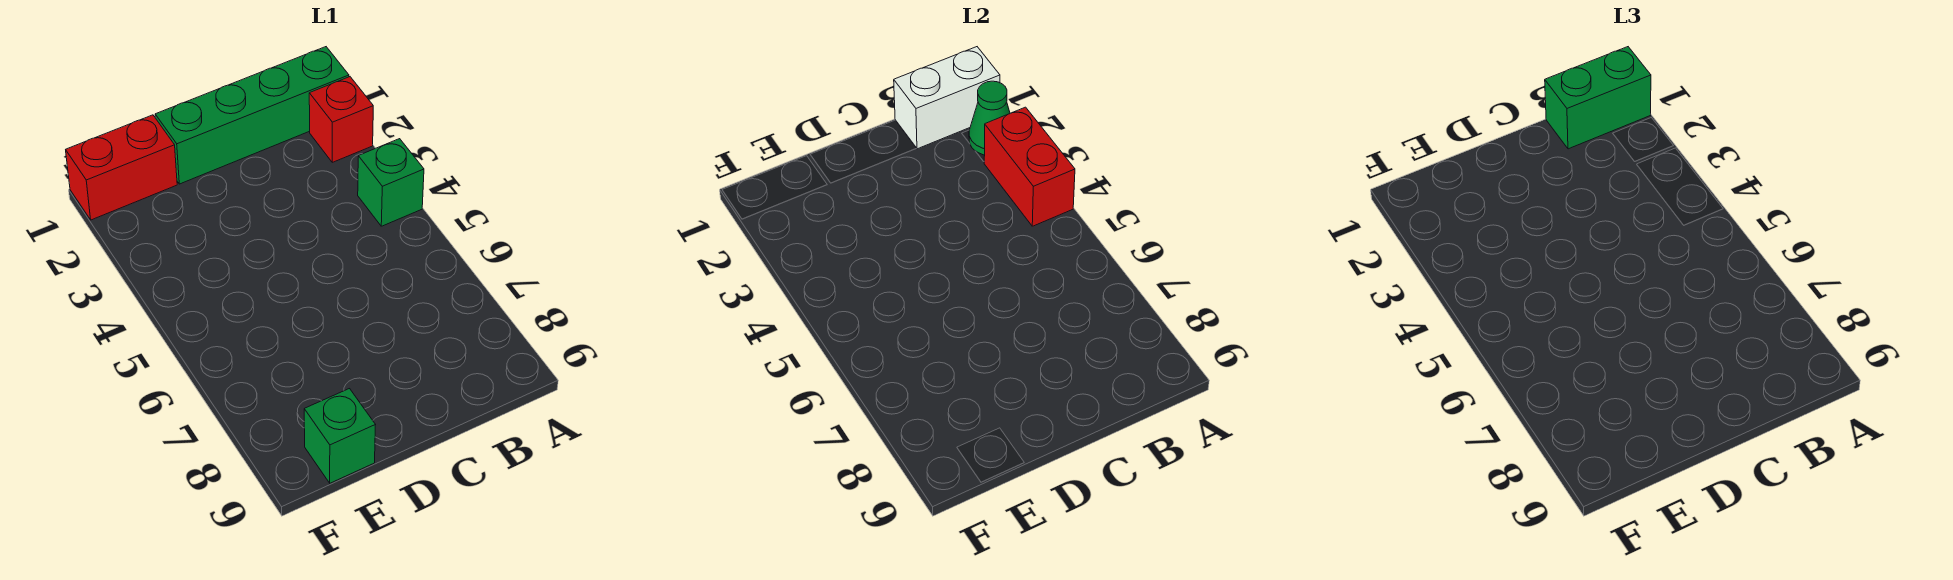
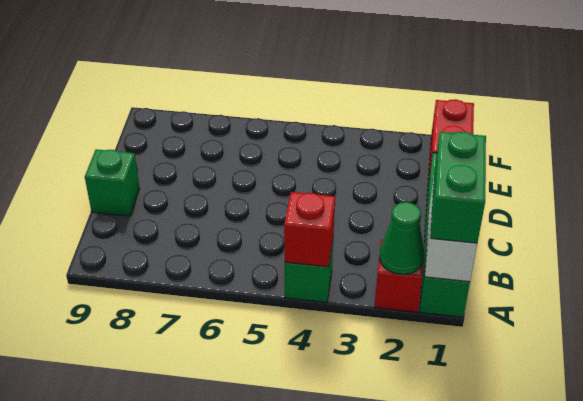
red 1x2 brick [984,107,1075,226] -> red 1x1 brick [284,192,335,267]
green 1x1 brick [304,389,375,483] -> green 1x1 brick moved to [85,149,140,216]

